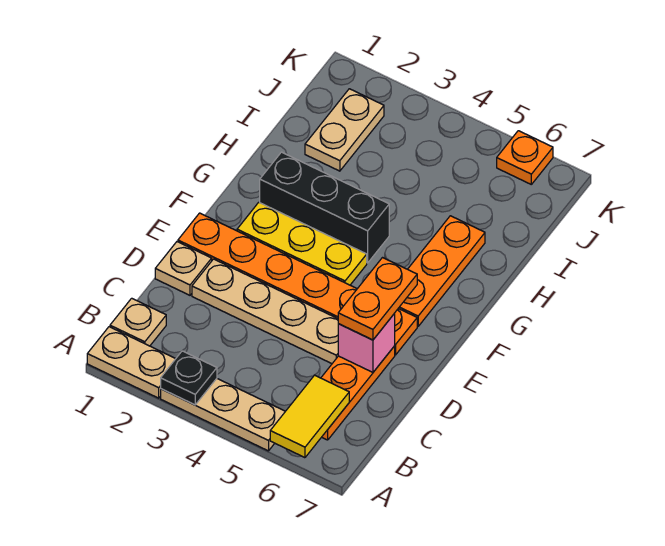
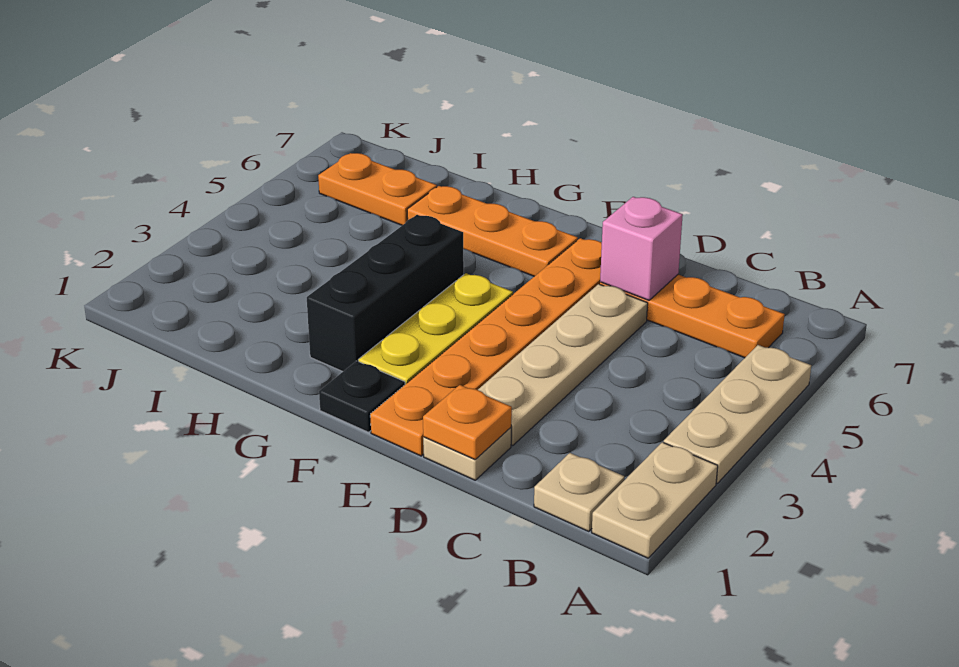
black 1x1 plate [161,351,217,405] -> black 1x1 plate moved to [319,361,405,432]
yellow 1x2 tile [270,375,349,458] -> none
orange 1x2 plate [338,258,417,340] -> orange 1x2 plate moved to [318,153,437,225]
tan 1x2 plate [305,89,384,171] -> none
orange 1x1 plate [497,131,553,184] -> orange 1x1 plate moved to [423,385,512,460]

